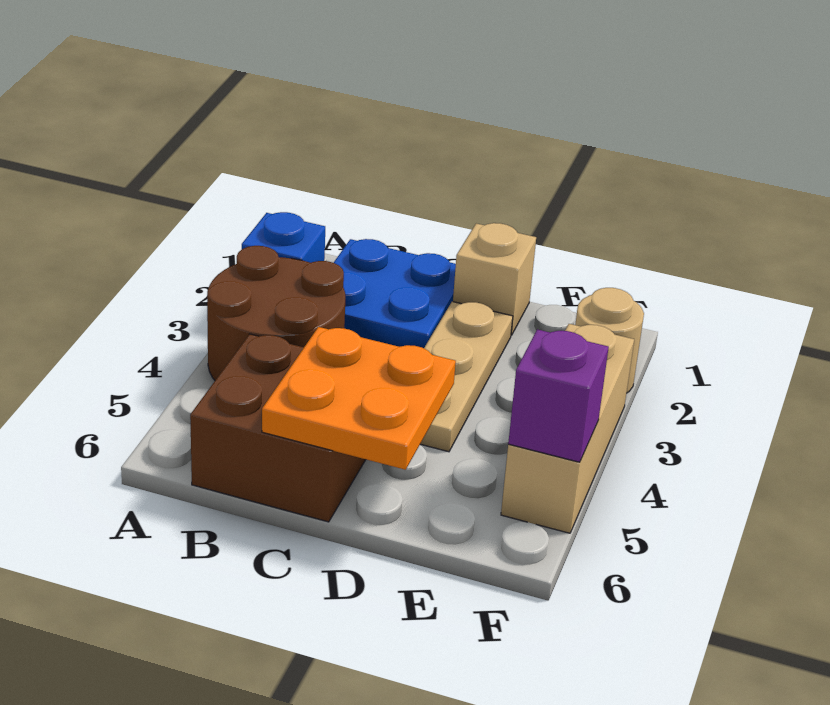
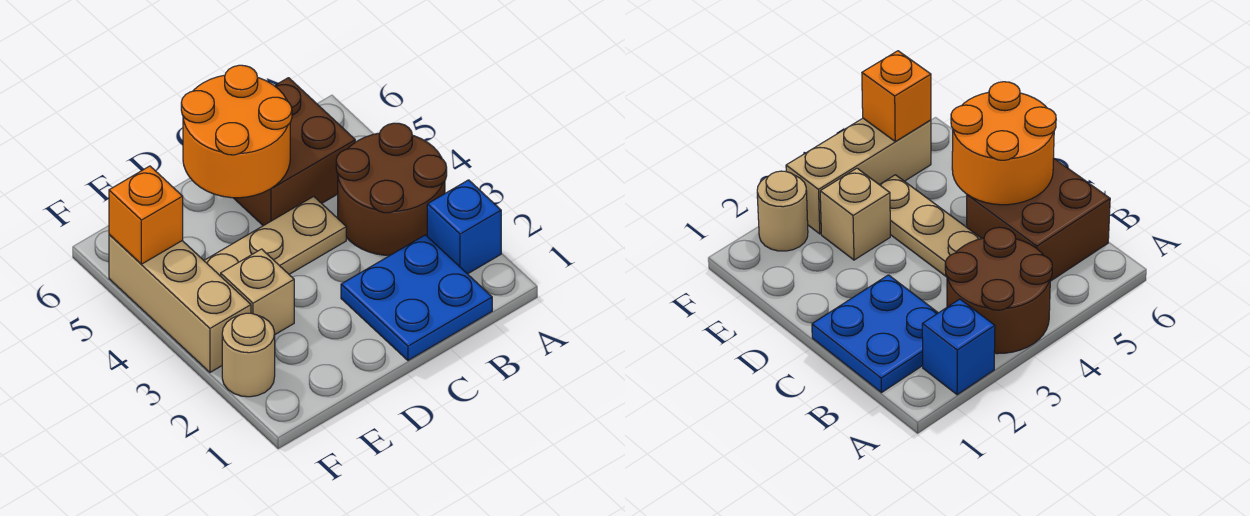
orange 2x2 plate [262,327,456,470] -> orange 2x2 round brick [181,65,292,198]
tan 1x1 brick [453,223,536,335] -> tan 1x1 brick moved to [221,249,294,334]
tan 1x3 plate [420,302,513,452] -> tan 1x3 plate turned to [204,196,346,276]
purple 1x1 brick [508,329,609,462] -> orange 1x1 brick [109,166,183,264]

